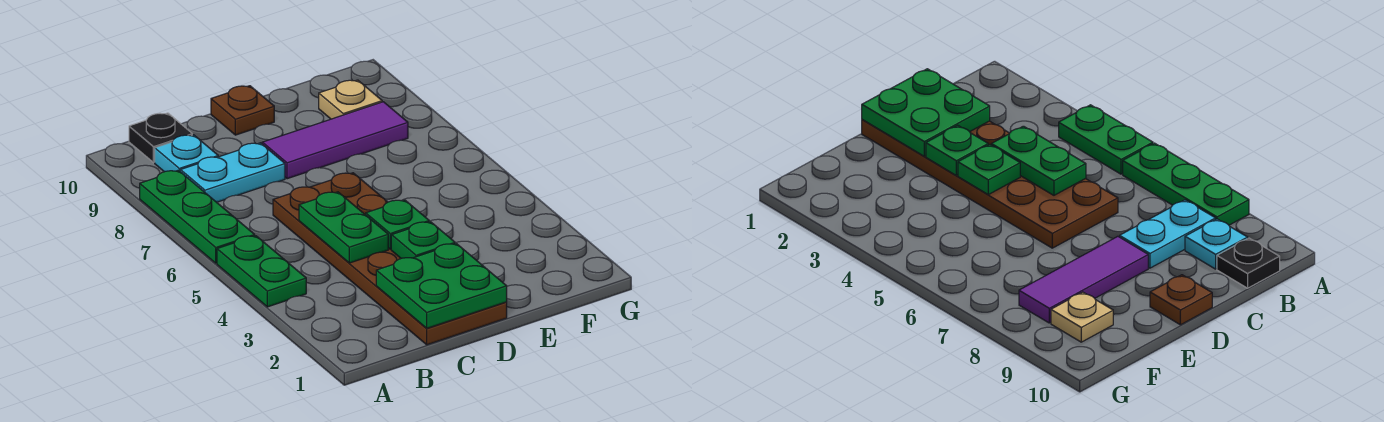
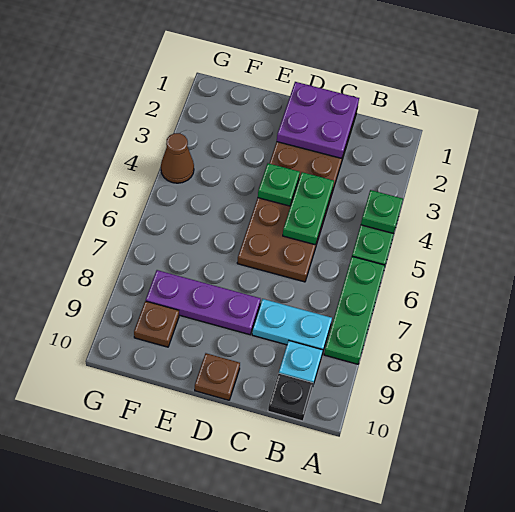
green 2x2 plate [376,244,507,328] -> purple 2x2 plate [277,82,359,158]
green 1x1 plate [391,222,455,258] -> green 1x1 plate moved to [361,190,403,234]
purple 1x3 tile [262,102,408,179] -> purple 1x3 plate [146,270,261,335]
tan 1x1 plate [319,80,382,119] -> brown 1x1 plate [134,301,179,347]
none -> brown 1x1 cone [161,133,194,183]

